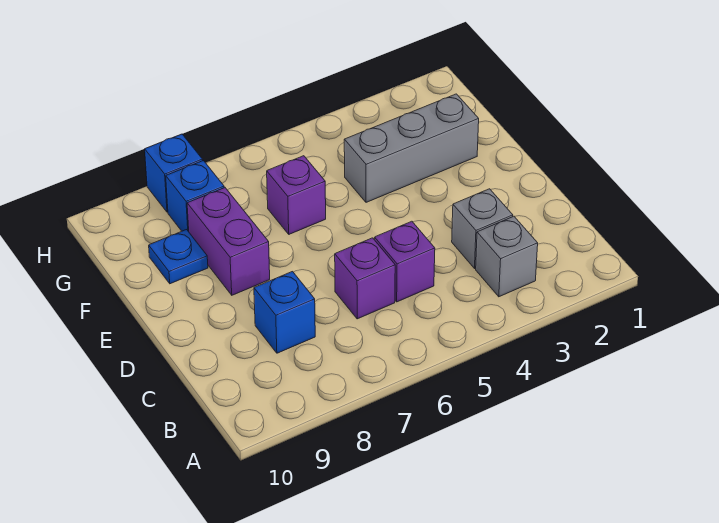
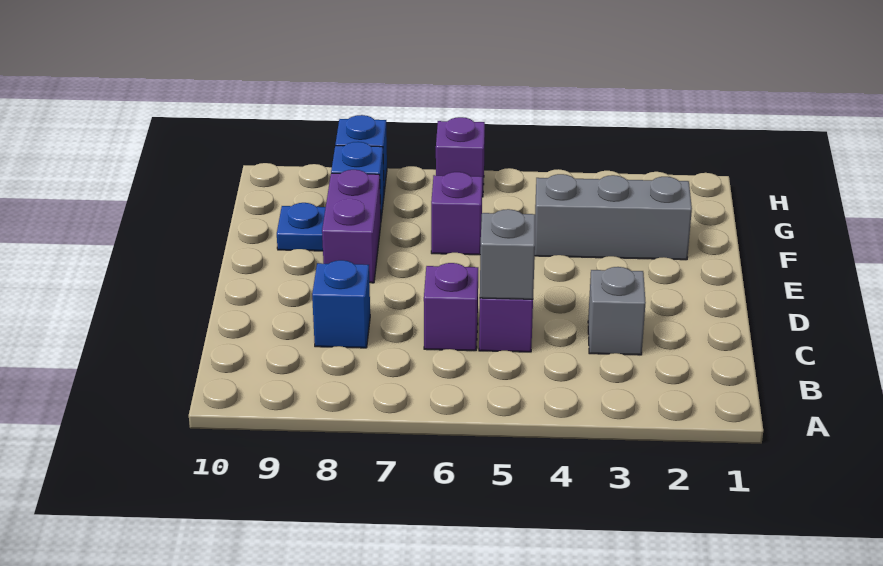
grey 1x1 brick [476,216,538,297] -> grey 1x1 brick moved to [480,209,535,299]
none -> purple 1x1 brick [436,117,485,197]

